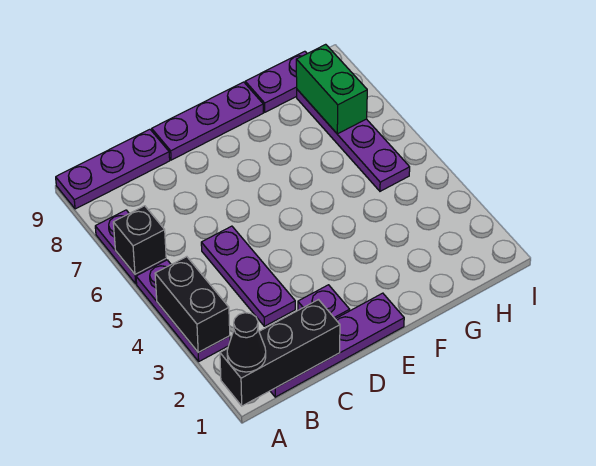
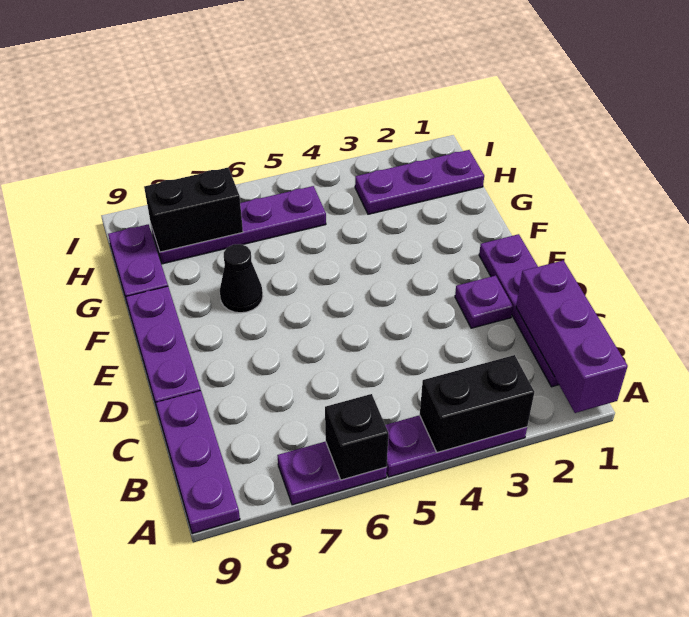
black 1x3 brick [220,300,340,406] -> purple 1x3 brick [516,260,628,413]
black 1x1 cone [227,313,266,372] -> black 1x1 cone moved to [220,244,263,313]
purple 1x3 plate [201,226,295,326] -> purple 1x3 plate moved to [355,150,484,214]
green 1x2 brick [296,44,367,134] -> black 1x2 brick [144,168,243,252]

